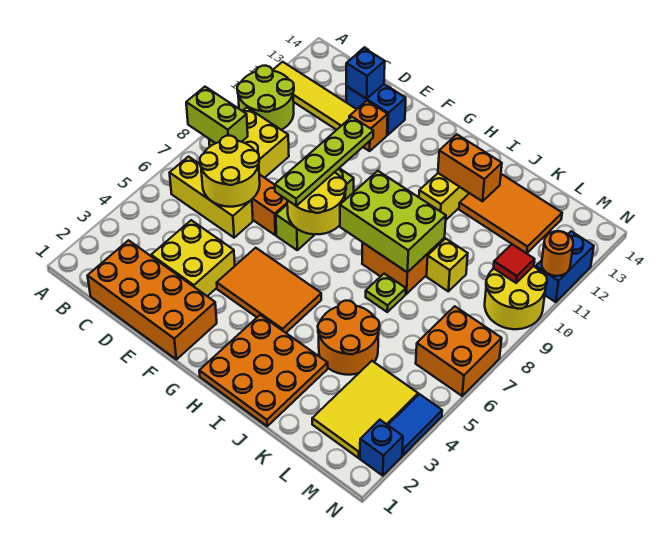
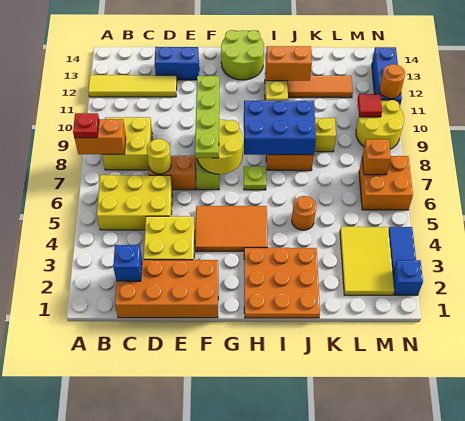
lime 1x2 brick [186,87,248,143] -> orange 1x2 brick [75,119,126,154]
none -> red 1x1 plate [73,113,99,138]
lime 2x2 round brick [237,66,294,130] -> lime 2x2 round brick moved to [221,30,264,80]
yellow 1x3 brick [170,157,253,238] -> yellow 2x3 brick [97,175,172,230]
yellow 2x2 round brick [200,136,260,207] -> yellow 1x1 round brick [147,139,171,174]
blue 1x1 brick [346,48,385,99] -> blue 1x1 brick moved to [113,245,142,281]
orange 1x1 brick [349,101,388,151] -> orange 1x1 brick moved to [362,139,391,175]
lime 2x3 brick [340,171,446,272] -> blue 2x3 brick [244,101,316,155]
orange 2x2 round brick [318,301,380,375] -> orange 1x1 round brick [292,196,316,230]
lime 1x1 plate [366,274,406,312] -> lime 1x1 plate moved to [244,166,266,190]
orange 2x3 tile [459,174,562,253] -> orange 1x3 tile [287,76,353,98]
blue 1x2 brick [536,231,594,302] -> blue 1x3 brick [372,47,402,108]

